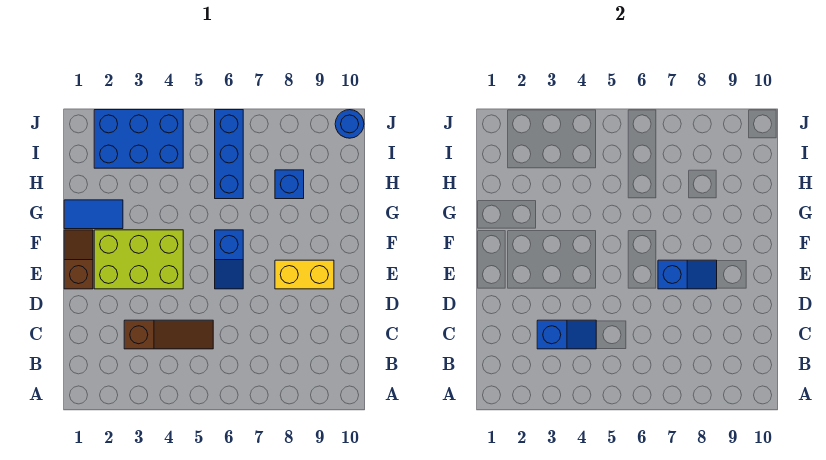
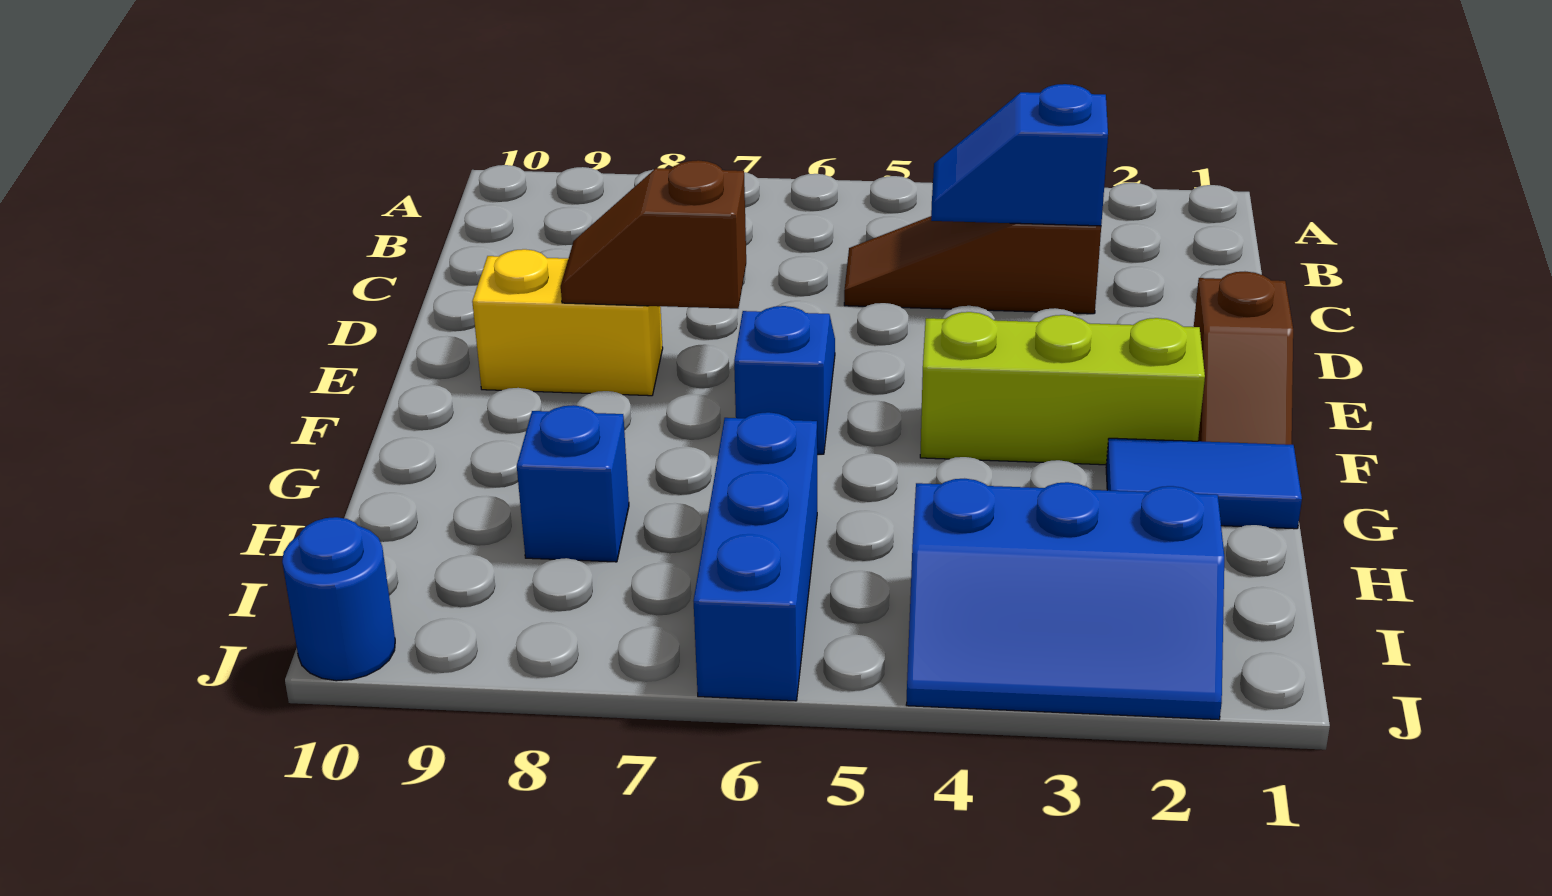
lime 2x3 brick [94,230,183,289] -> lime 1x3 brick [920,312,1205,465]
blue 1x2 slope [658,260,717,289] -> brown 1x2 slope [561,160,746,309]
blue 2x3 brick [94,110,183,168] -> blue 2x3 slope [906,479,1224,720]

